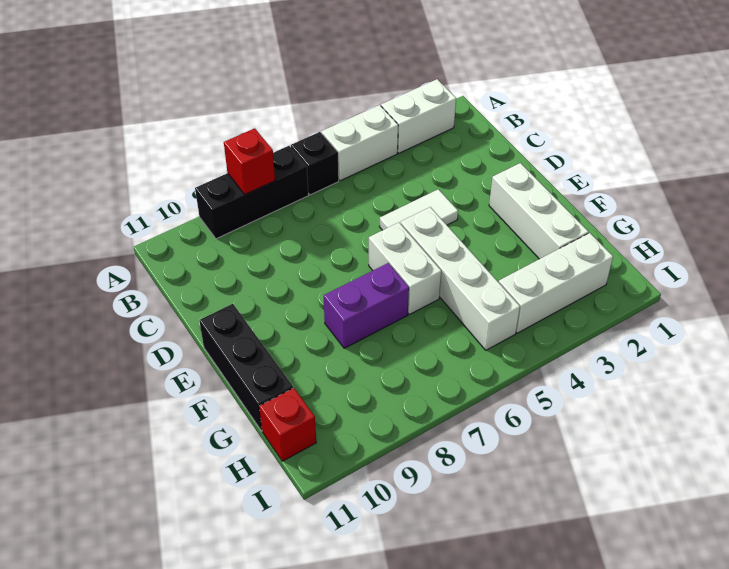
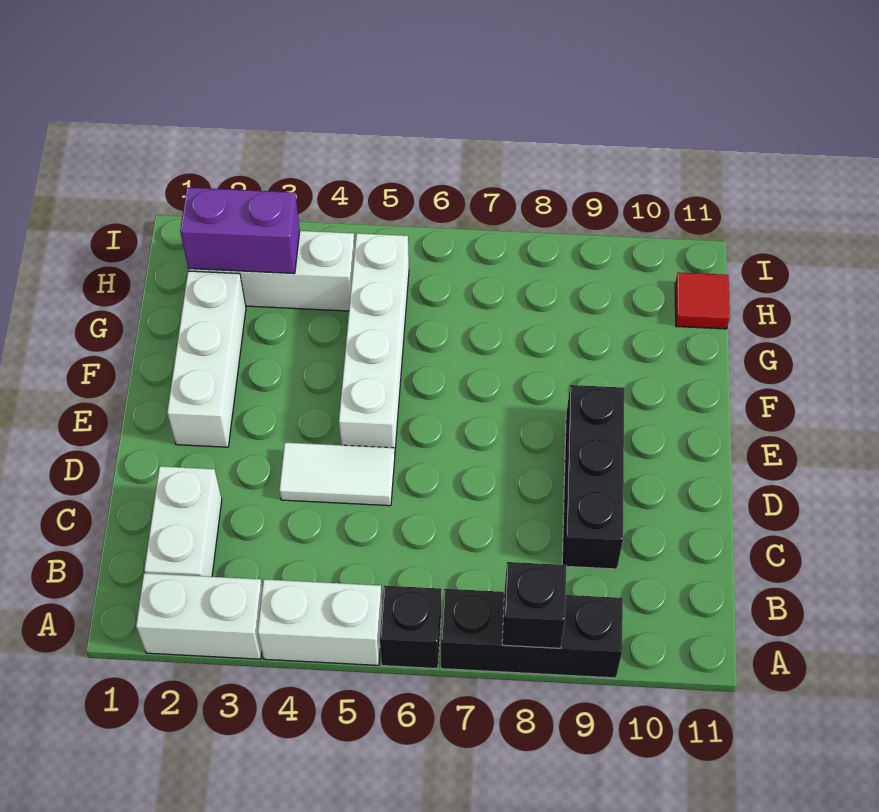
red 1x1 brick [224,128,275,194] -> black 1x1 brick [502,562,566,648]
white 1x2 brick [369,223,441,314] -> white 1x2 brick moved to [144,466,222,577]
black 1x3 brick [199,304,293,431] -> black 1x3 brick moved to [562,385,624,569]
purple 1x2 brick [324,263,409,348] -> purple 1x2 brick moved to [180,188,300,274]
red 1x1 brick [259,388,316,461] -> red 1x1 tile [675,272,730,329]

